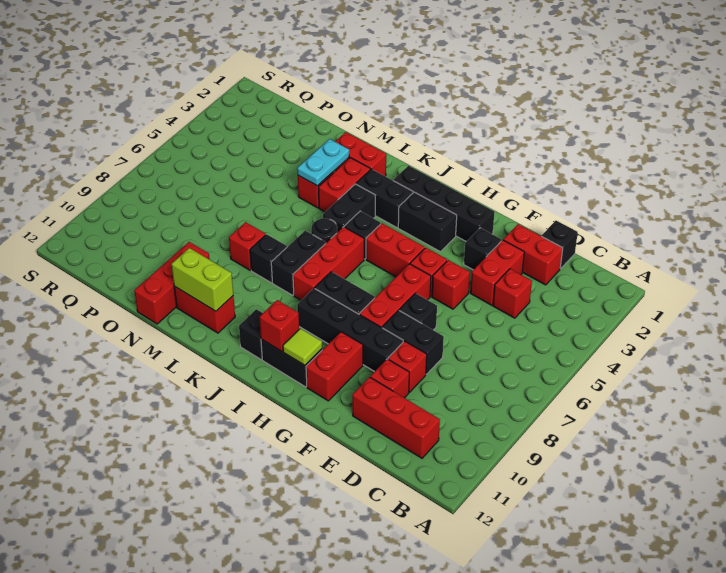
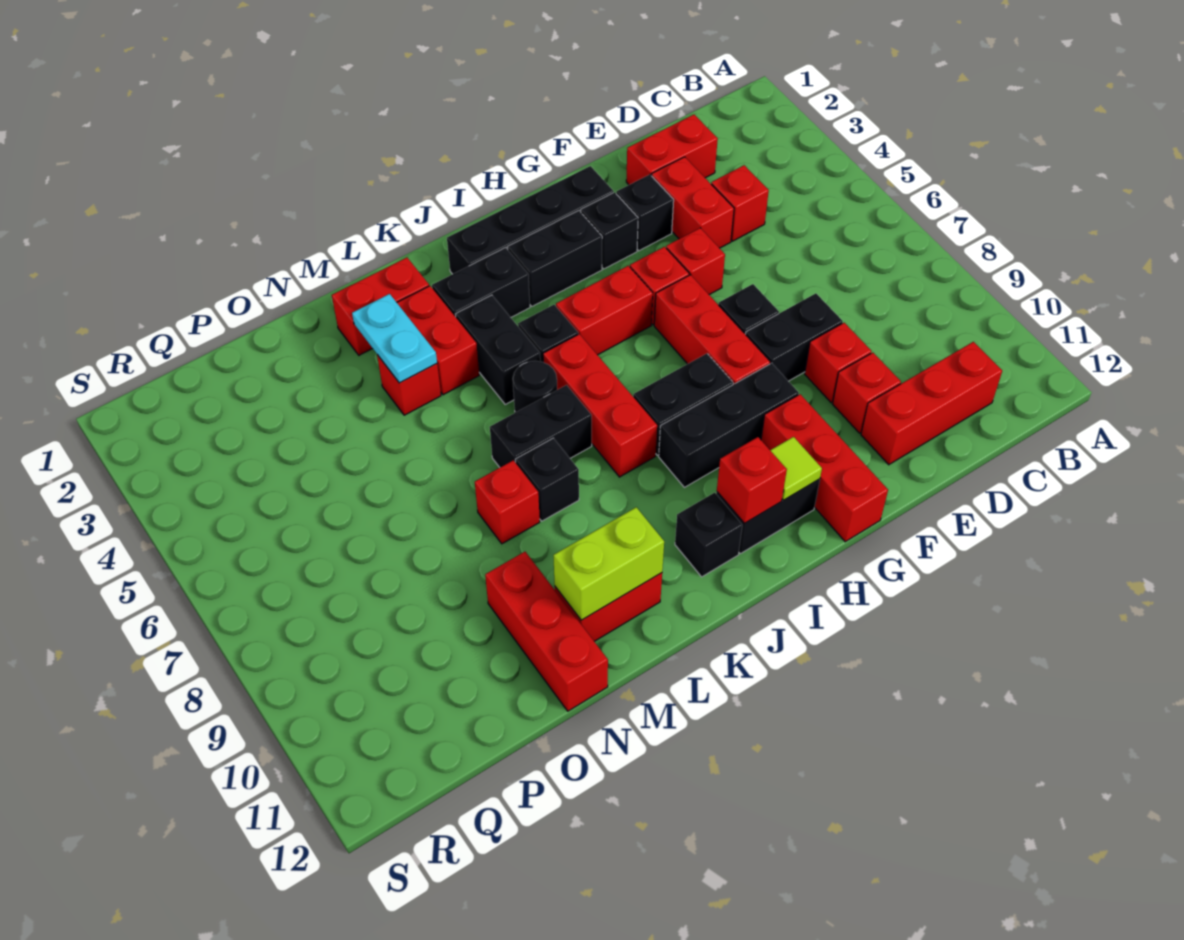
black 1x1 brick [542,221,578,269] -> black 1x1 brick moved to [581,192,638,269]
black 1x4 brick [297,288,403,372] -> black 1x3 brick [659,363,799,487]
red 1x2 brick [306,332,363,401] -> red 1x3 brick [761,394,888,542]
black 1x2 brick [271,231,326,295] -> black 1x2 brick turned to [490,385,592,467]

